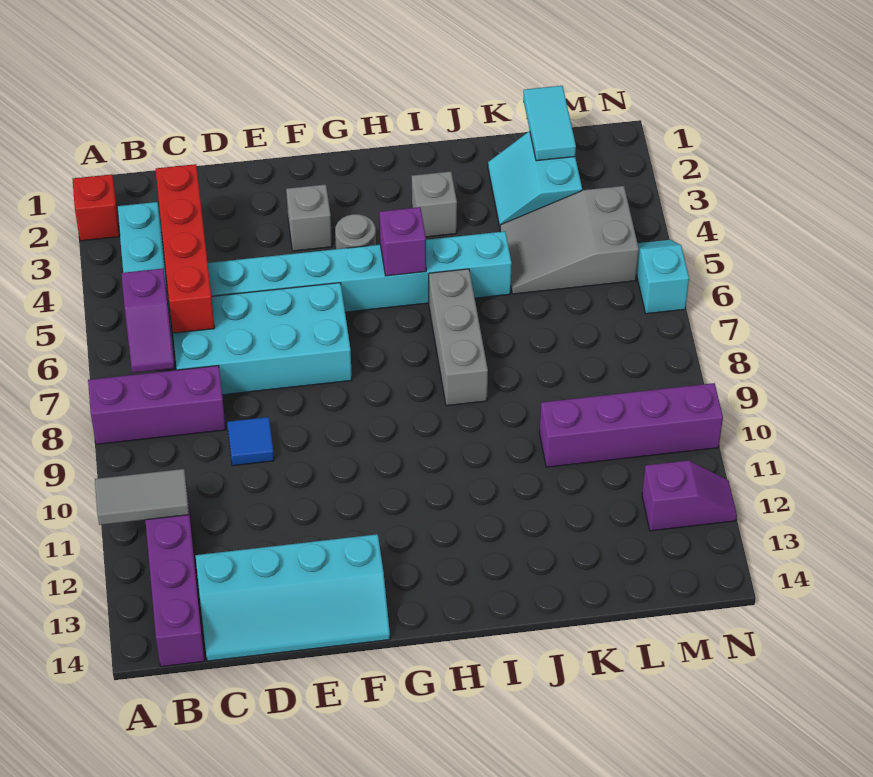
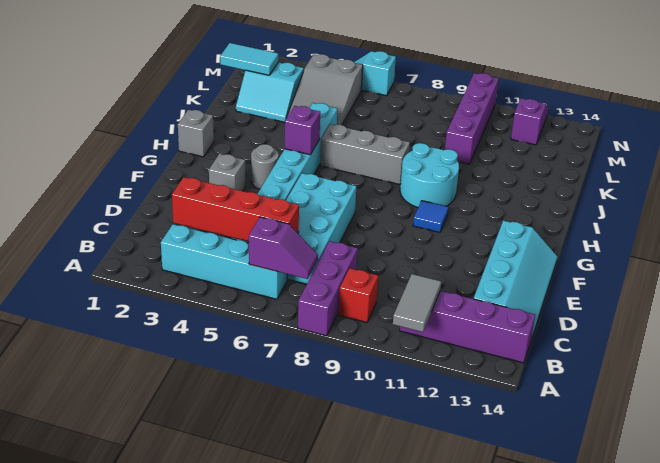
red 1x1 brick [72,174,120,241] -> red 1x1 brick moved to [338,268,378,322]
blue 1x1 tile [227,417,274,466] -> blue 1x1 tile moved to [413,201,448,232]
none -> cyan 2x2 round brick [400,143,459,207]
grey 1x1 brick [412,171,457,237] -> grey 1x1 brick moved to [178,110,214,157]

